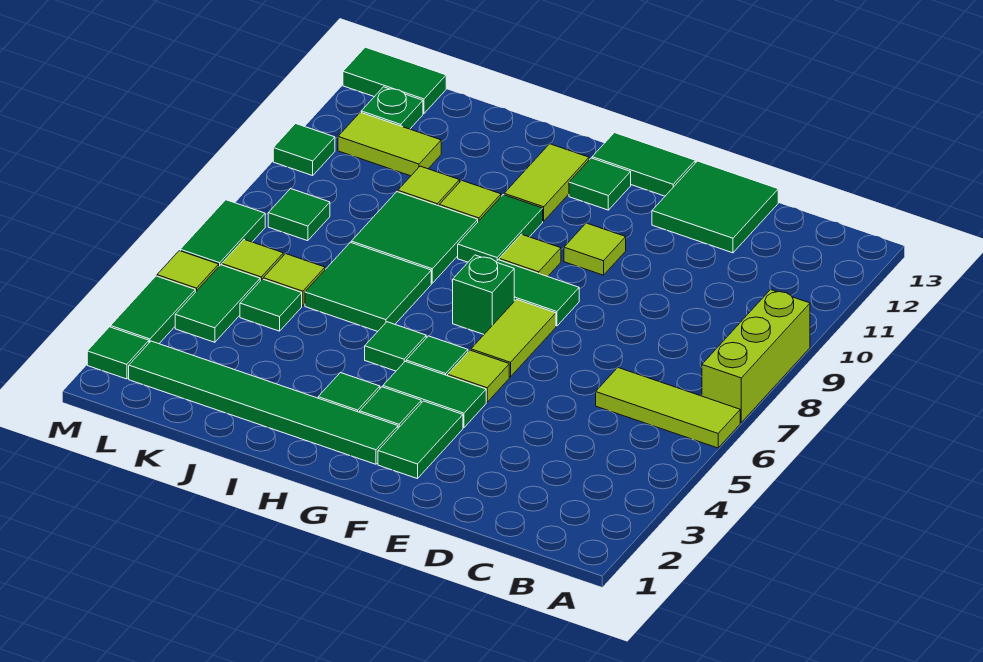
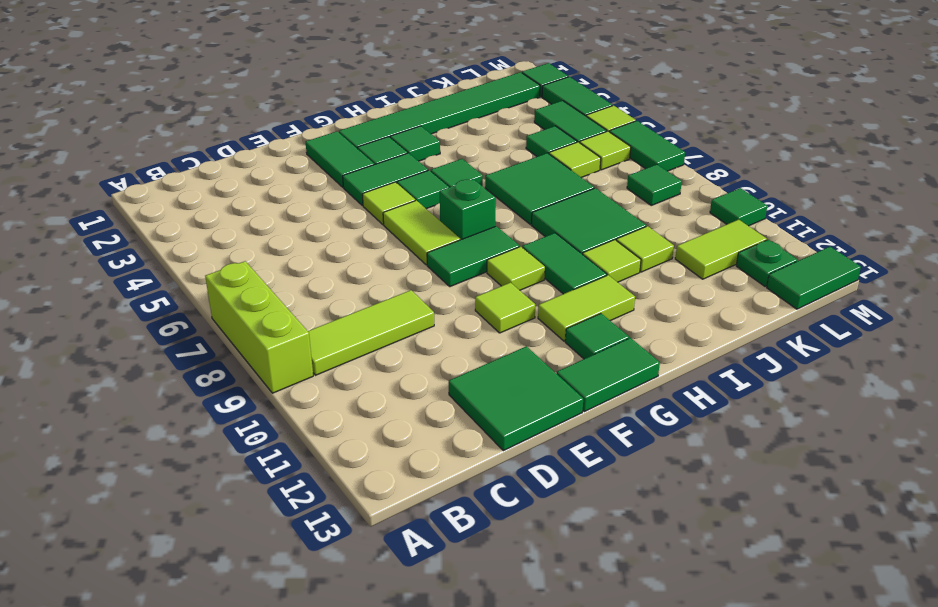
lime 1x3 tile [596,368,740,448] -> lime 1x3 tile moved to [308,290,434,375]
lime 1x2 tile [504,144,589,221] -> lime 1x2 tile turned to [538,275,635,341]

